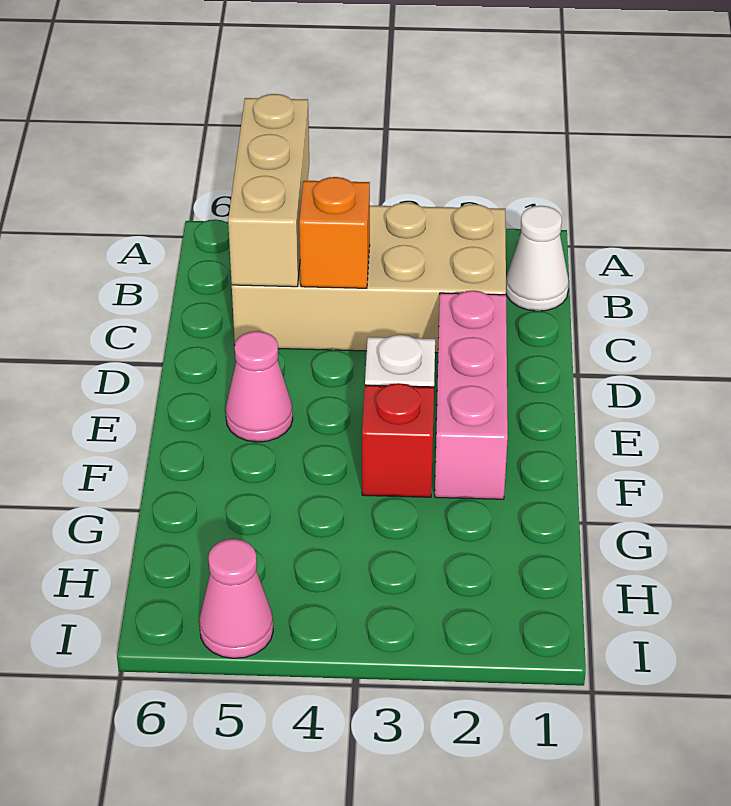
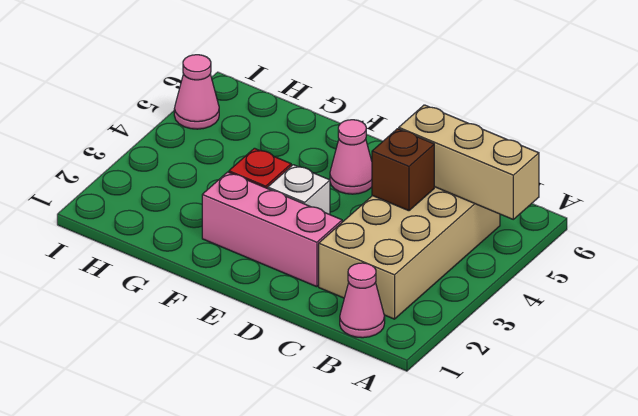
white 1x1 cone [506,206,569,311] -> pink 1x1 cone [340,263,385,338]
orange 1x1 brick [299,177,370,288] -> brown 1x1 brick [372,129,434,211]

